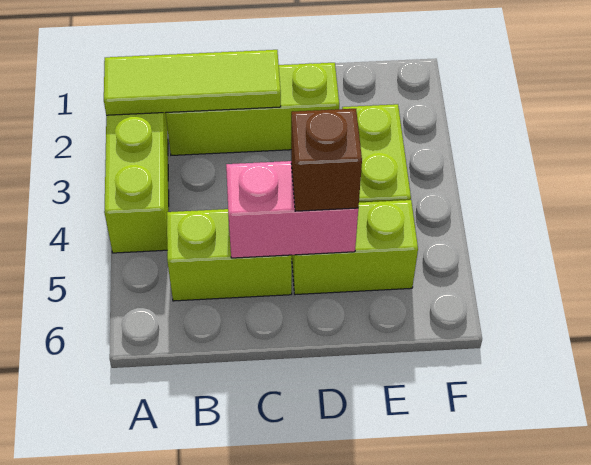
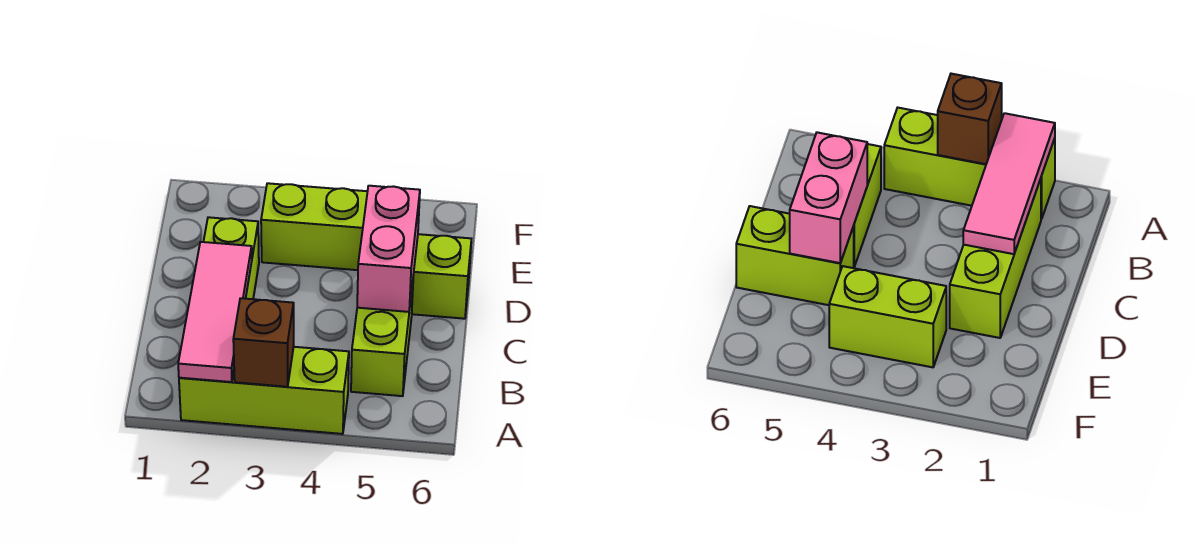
lime 1x3 tile [104,50,281,115] -> pink 1x3 tile [178,242,252,382]
lime 1x2 brick [292,200,418,295] -> lime 1x2 brick turned to [412,234,471,319]
brown 1x1 brick [291,109,362,211] -> brown 1x1 brick moved to [233,298,294,387]

